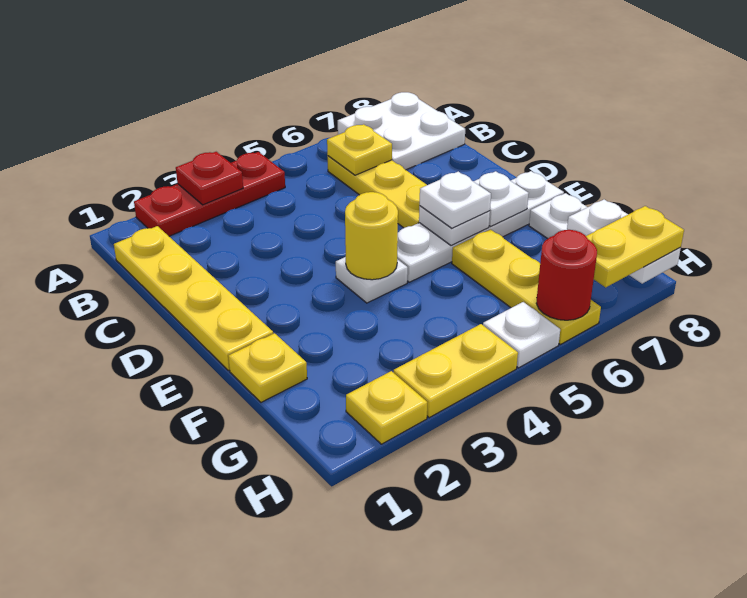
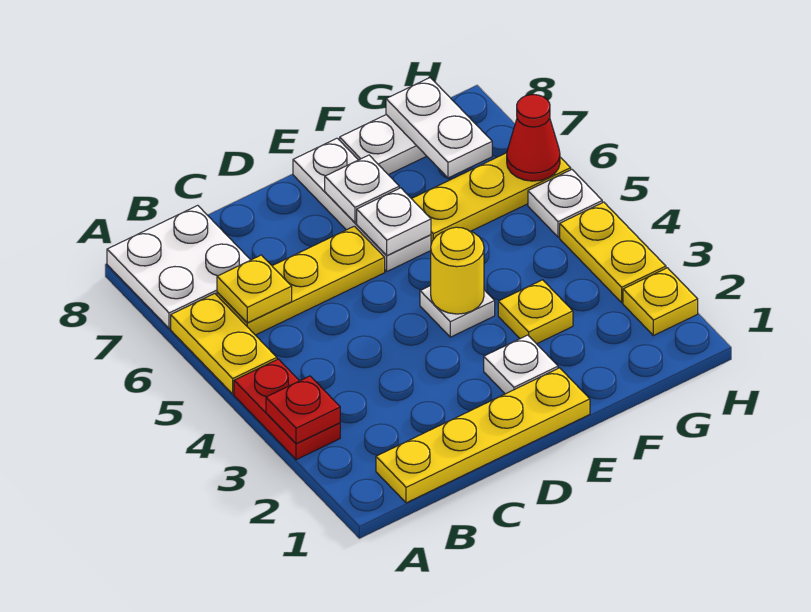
red 1x3 plate [134,152,285,236] -> red 1x2 plate [234,359,340,460]
white 1x4 plate [397,171,564,282] -> white 1x3 plate [293,138,431,271]
white 1x1 plate [420,172,491,228] -> white 1x1 plate moved to [484,335,558,394]
yellow 1x1 plate [228,333,307,402] -> yellow 1x1 plate moved to [498,280,573,344]
white 1x2 plate [567,199,681,284] -> white 1x2 plate turned to [386,78,492,178]
red 1x1 round brick [536,230,597,320] -> red 1x1 cone [507,95,560,181]
yellow 1x2 plate [586,206,684,287] -> yellow 1x2 plate moved to [171,294,277,394]

